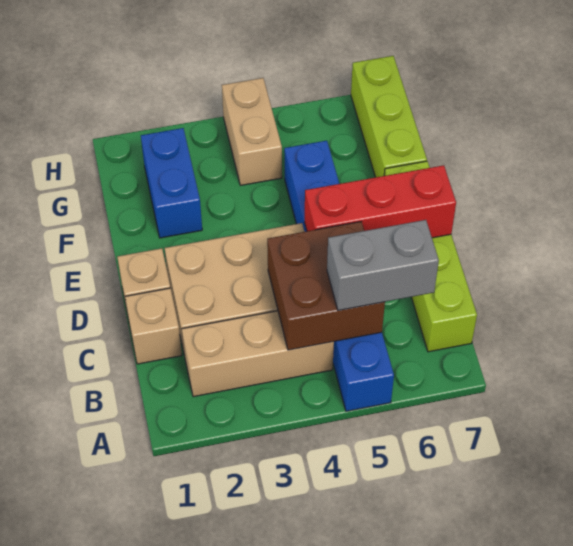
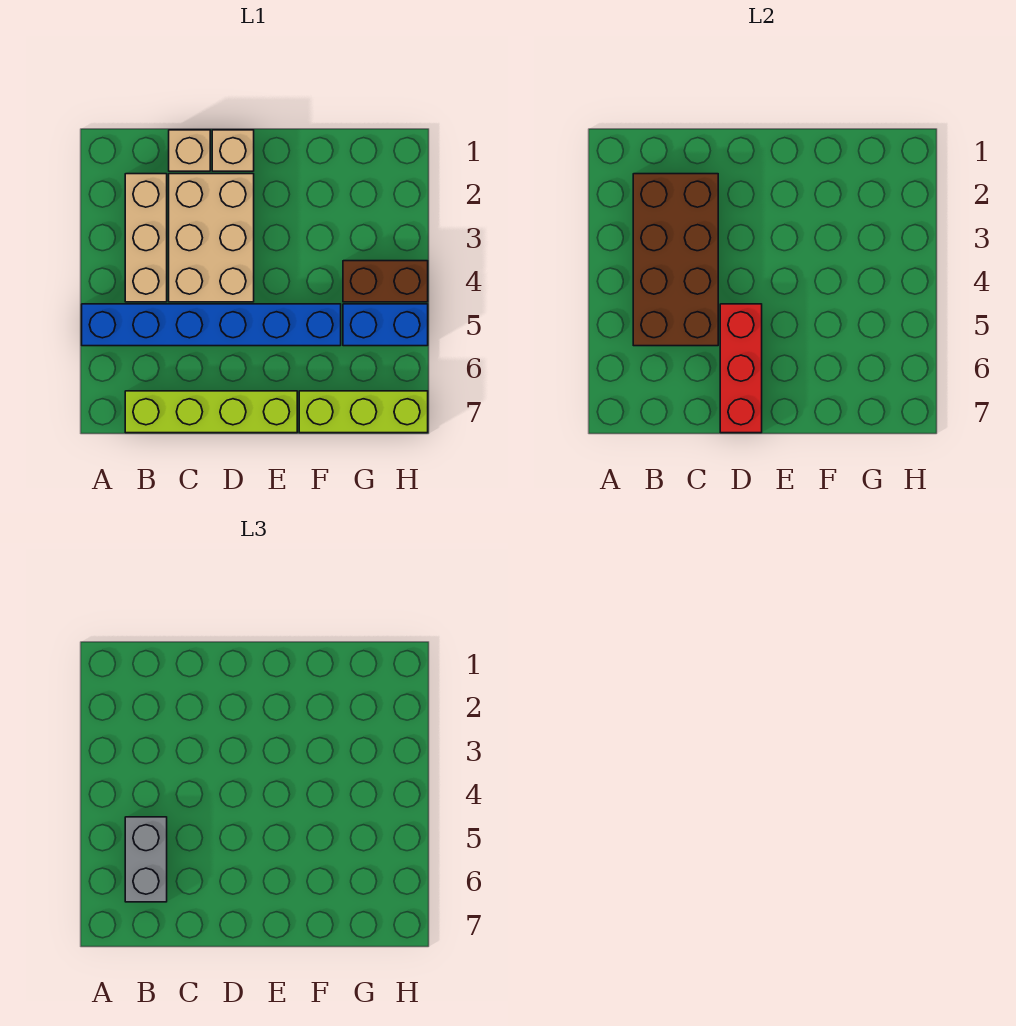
brown 2x2 brick [267,222,385,350] -> brown 2x4 brick [633,174,718,346]
blue 1x2 brick [141,128,202,238] -> blue 1x2 brick moved to [343,304,428,346]
tan 1x2 brick [222,78,282,185] -> brown 1x2 brick [343,261,428,302]

